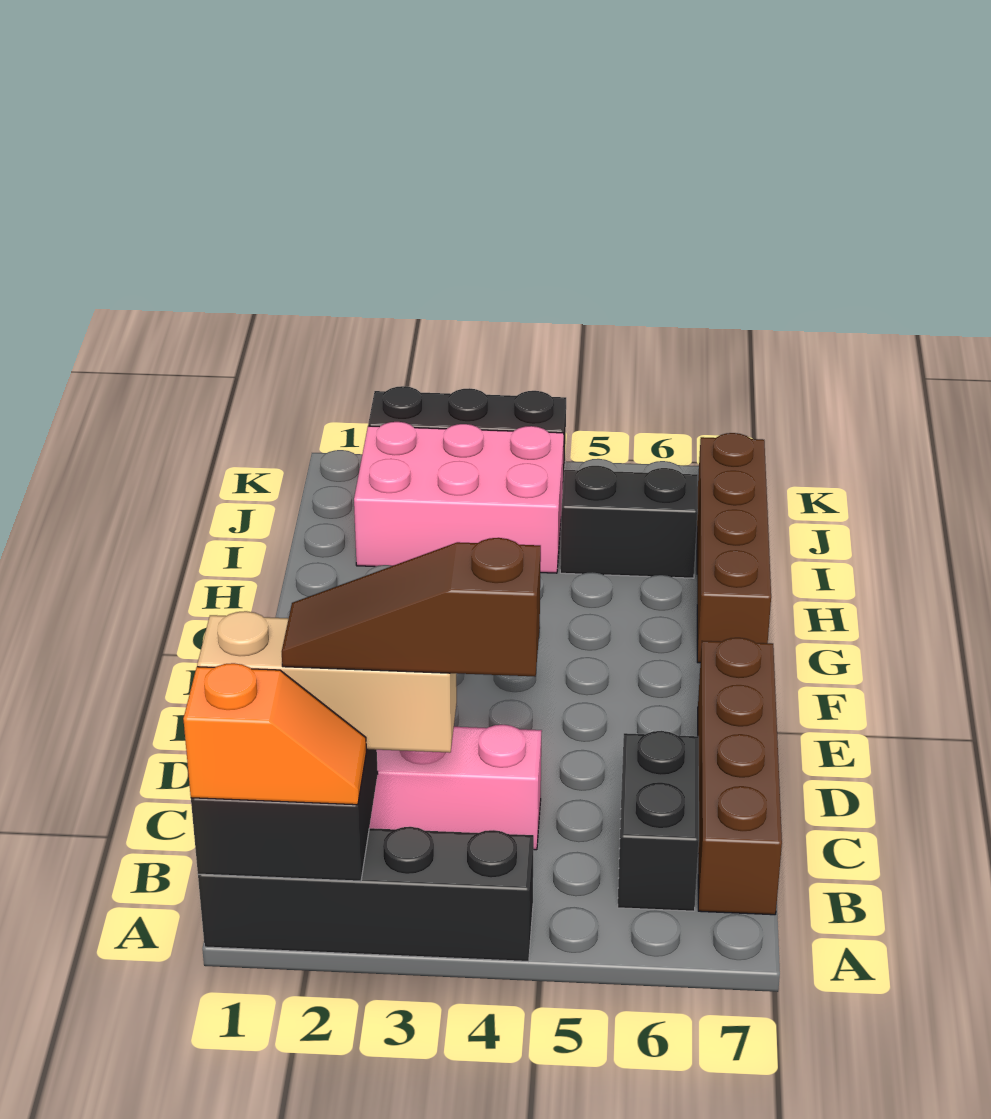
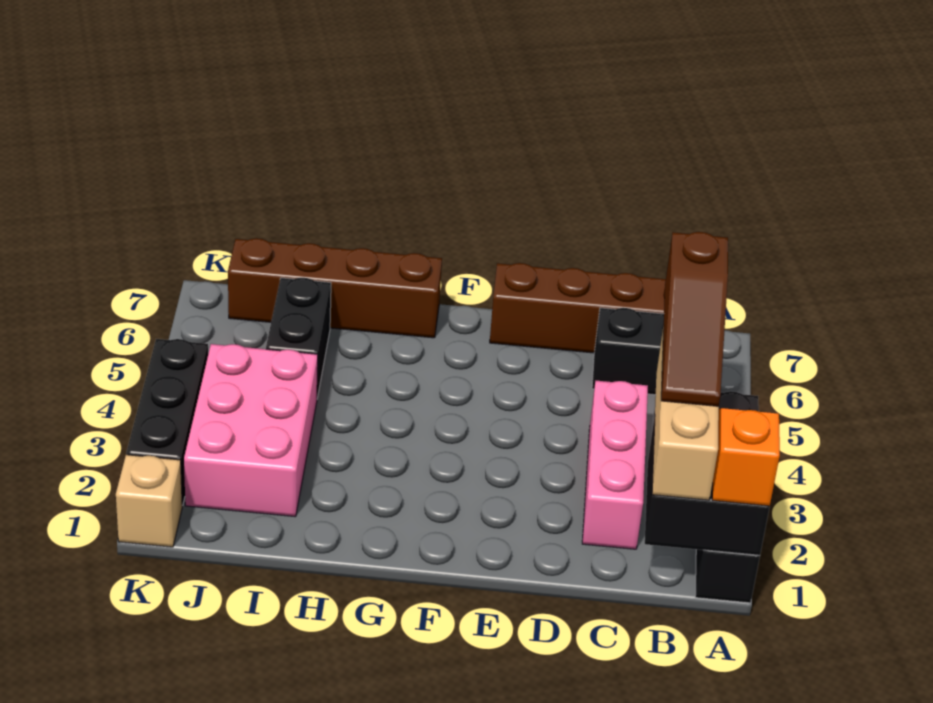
none -> tan 1x1 brick [116,455,182,547]

